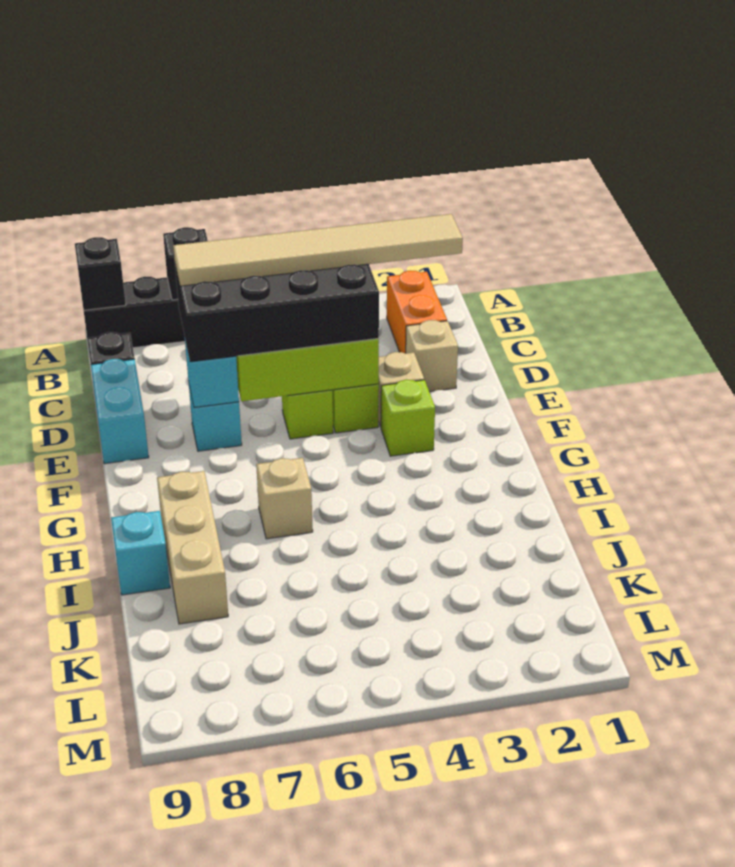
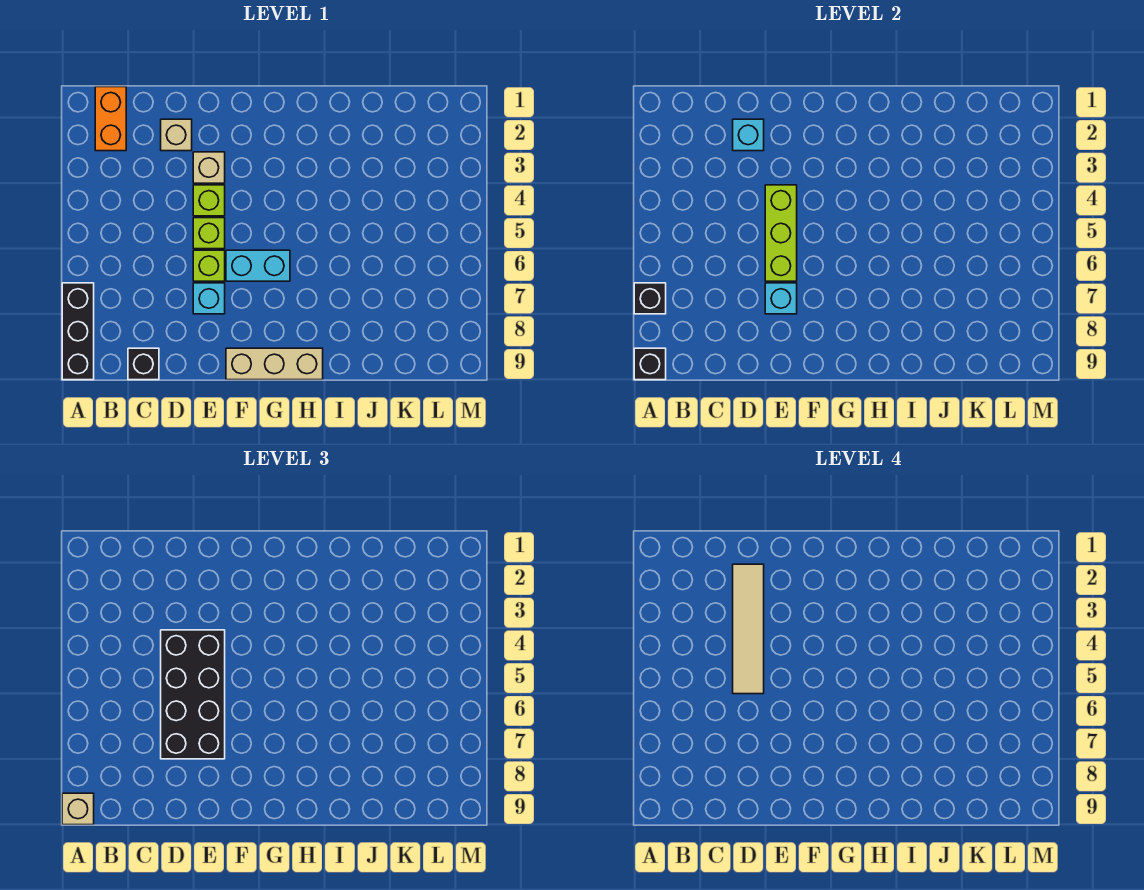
orange 1x2 brick [387,271,447,353] -> orange 1x2 brick turned to [95,87,126,151]
tan 1x6 tile [173,214,463,286] -> tan 1x4 tile [733,564,764,694]
cyan 1x2 brick [91,359,149,464] -> cyan 1x2 brick moved to [226,250,290,281]
lime 1x1 brick [381,380,435,456] -> lime 1x1 brick moved to [193,250,225,281]
tan 1x1 brick [256,458,313,539] -> tan 1x1 brick moved to [62,793,94,825]
tan 1x3 brick [157,471,228,624] -> tan 1x3 brick moved to [226,348,323,380]
cyan 1x1 brick [111,511,170,595] -> cyan 1x1 brick moved to [733,119,764,151]

